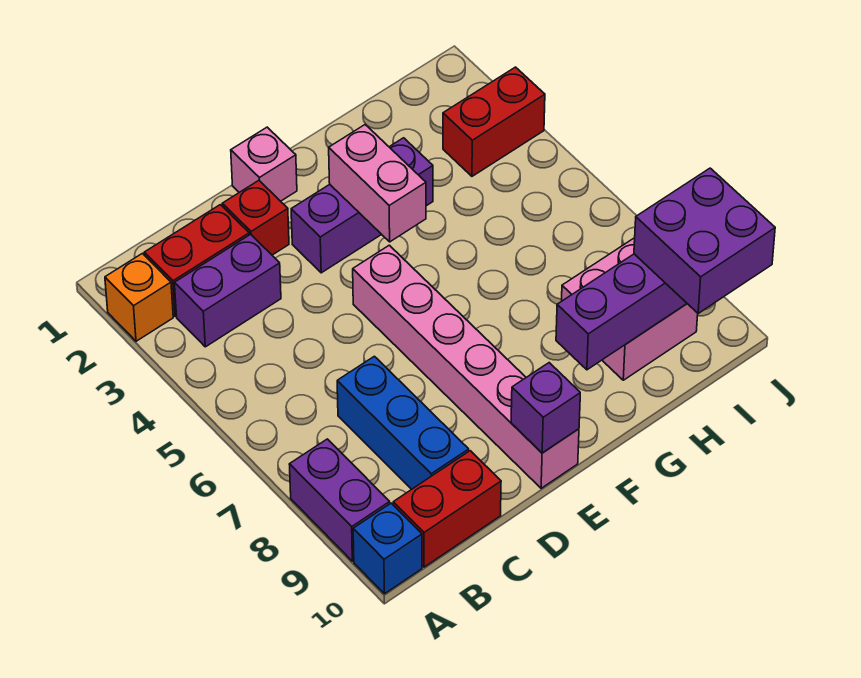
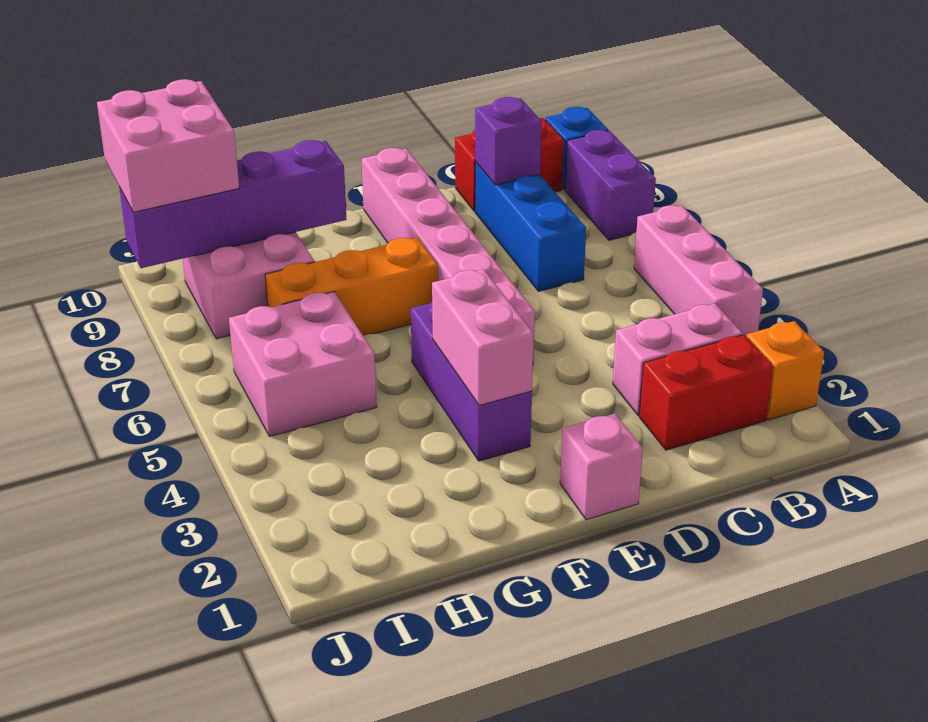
none -> pink 1x3 brick [634,205,763,336]
purple 1x2 brick [174,234,281,347] -> pink 1x2 brick [613,304,743,416]
red 1x1 brick [222,181,289,255] -> none
purple 1x3 brick [291,138,433,273] -> purple 1x3 brick turned to [411,302,532,461]
purple 1x1 brick [511,363,580,453] -> purple 1x1 brick moved to [475,97,542,185]
none -> orange 1x3 brick [265,238,438,336]
none -> pink 2x2 brick [229,292,377,437]
red 1x2 brick [443,67,545,176] -> none
purple 2x2 brick [634,168,775,313] -> pink 2x2 brick [97,79,239,212]

